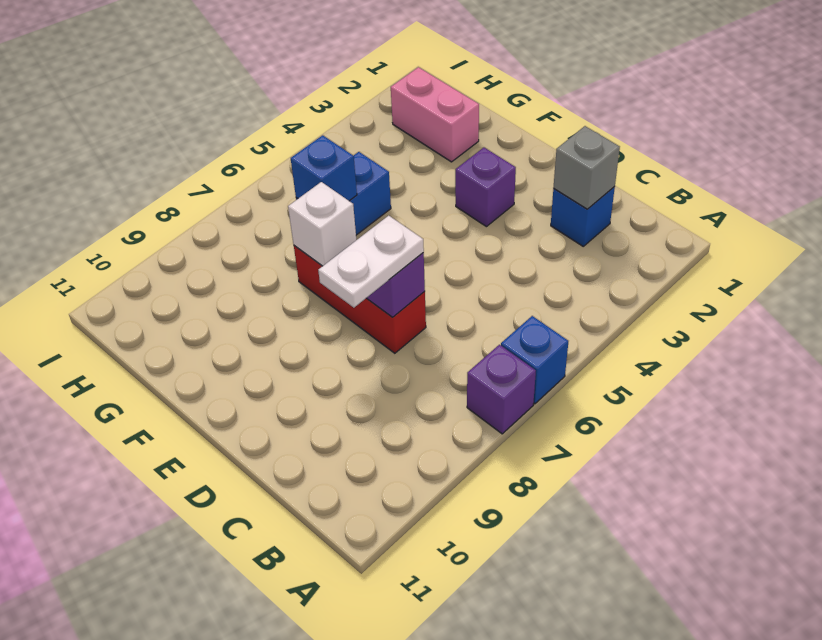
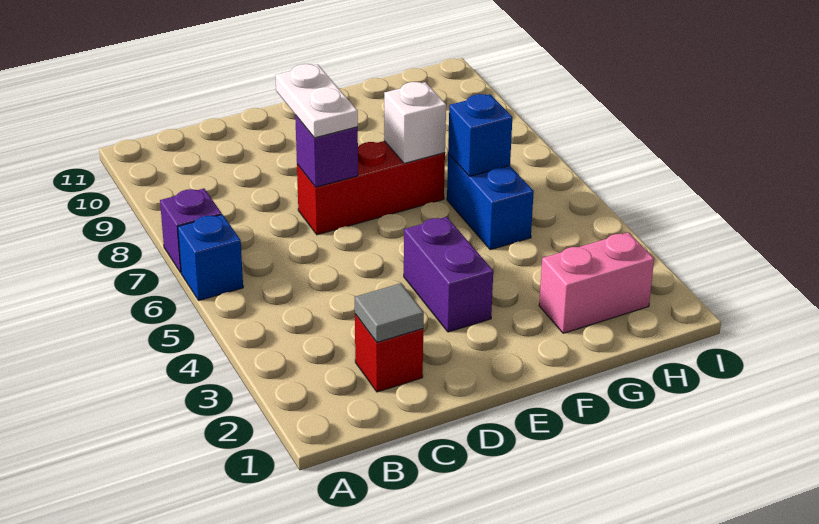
blue 1x1 brick [551,187,615,246] -> red 1x1 brick [355,314,423,392]
grey 1x1 brick [553,126,620,209] -> grey 1x1 tile [355,283,424,342]
purple 1x1 brick [455,147,516,227] -> purple 1x2 brick [404,217,493,332]

